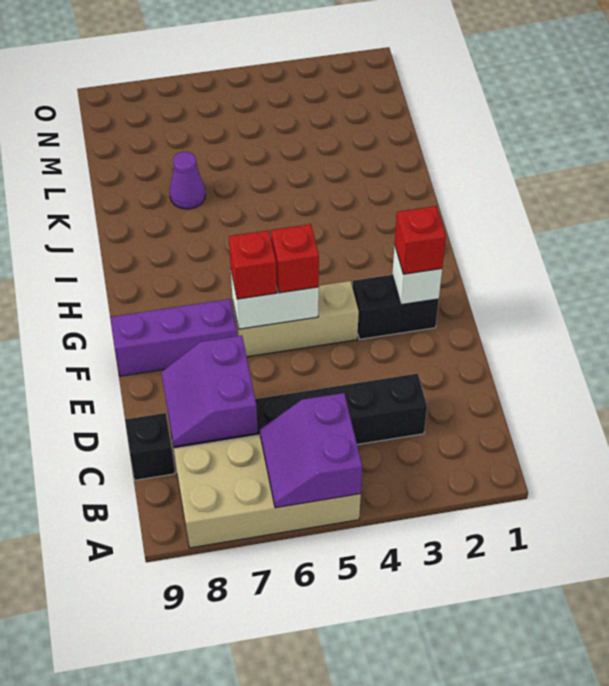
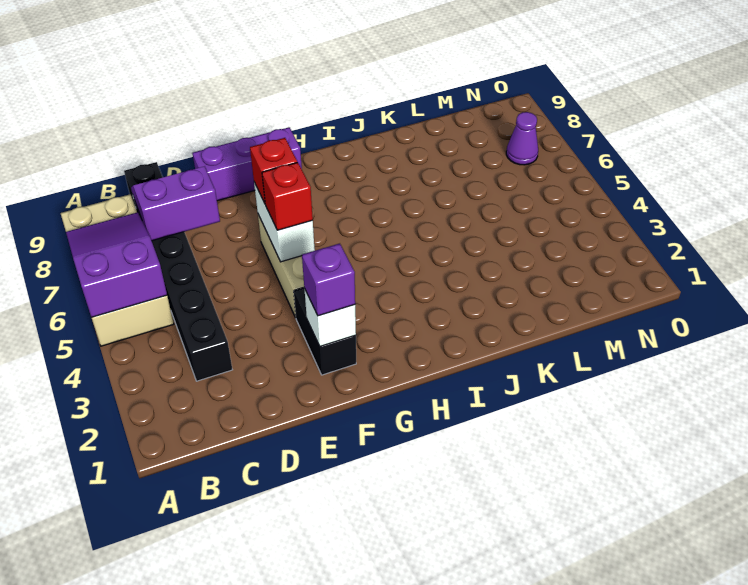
purple 2x2 slope [260,393,362,508] -> purple 2x3 slope [66,212,167,317]
red 1x1 brick [395,206,446,274] -> purple 1x1 brick [302,244,355,316]
purple 1x3 brick [110,299,237,376] -> purple 1x3 brick turned to [193,127,302,201]
purple 1x1 cone [170,152,205,209] -> purple 1x1 cone moved to [506,112,538,165]

